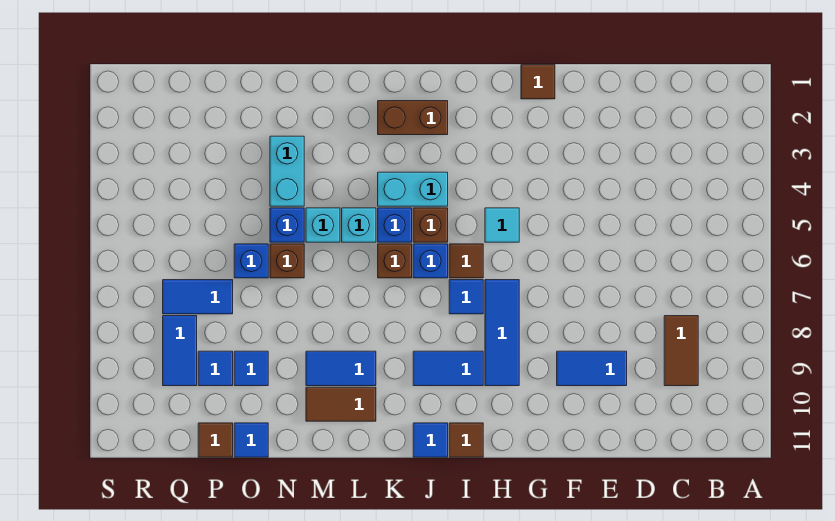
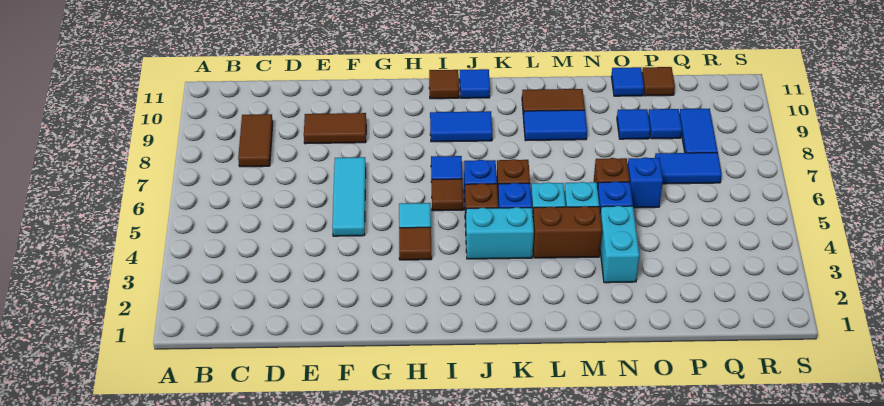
blue 1x2 tile [557,351,627,386] -> brown 1x2 tile [304,113,366,144]
none -> cyan 1x3 tile [332,157,366,236]
brown 1x1 tile [521,65,555,99] -> brown 1x1 tile moved to [399,227,432,260]
blue 1x3 tile [485,280,519,386] -> none
brown 1x2 brick [378,101,448,135] -> brown 1x2 brick moved to [533,206,602,258]

